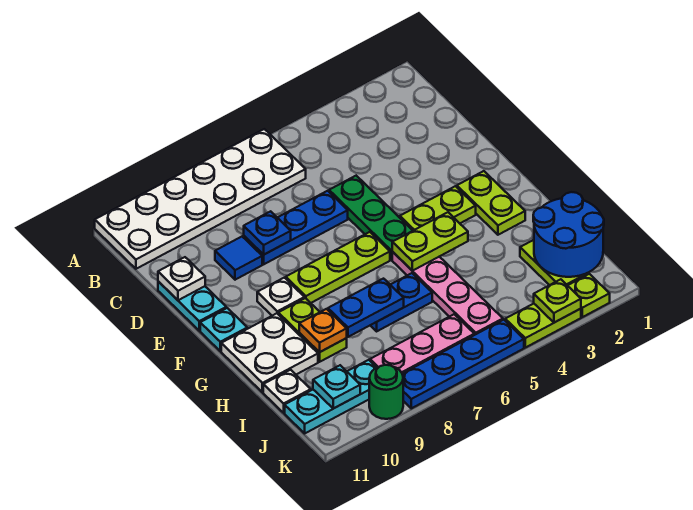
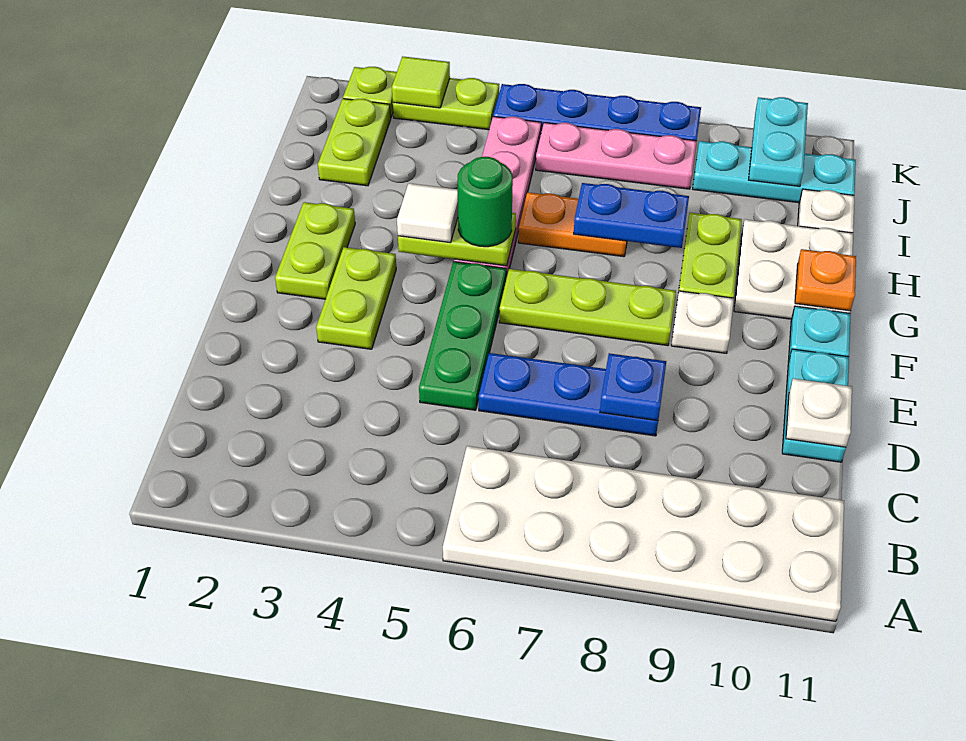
blue 1x1 tile [215,237,262,280] -> none
lime 1x2 plate [400,186,476,231] -> lime 1x2 plate turned to [316,247,396,349]
none -> white 1x1 tile [397,183,458,243]
blue 1x2 plate [370,273,432,331] -> orange 1x2 plate [518,192,627,257]
orange 1x1 plate [299,309,347,352] -> orange 1x1 plate moved to [795,249,856,311]
blue 2x2 round brick [533,192,604,277] -> none
cyan 1x1 plate [313,365,360,409] -> cyan 1x2 plate [749,97,808,186]
lime 1x1 plate [534,279,581,323] -> lime 1x1 tile [392,56,450,108]
green 1x1 round brick [369,365,403,419] -> green 1x1 round brick moved to [458,157,513,247]

